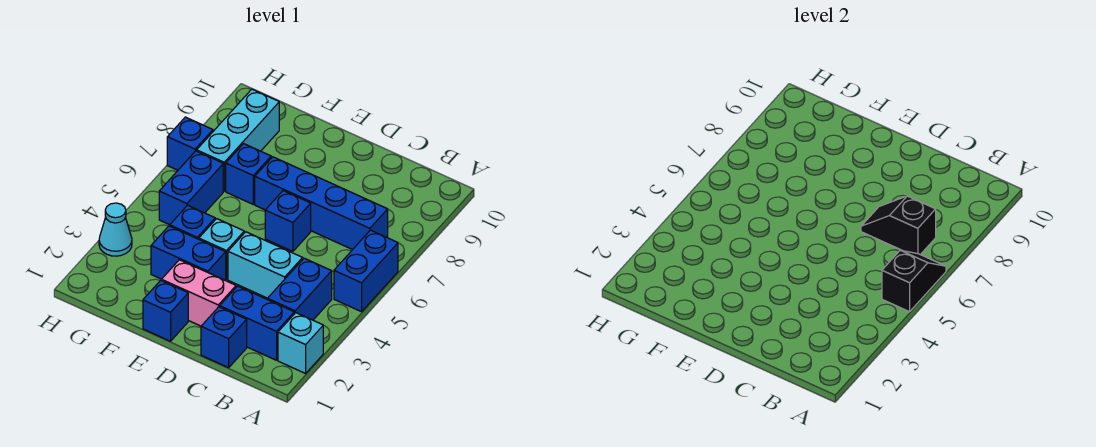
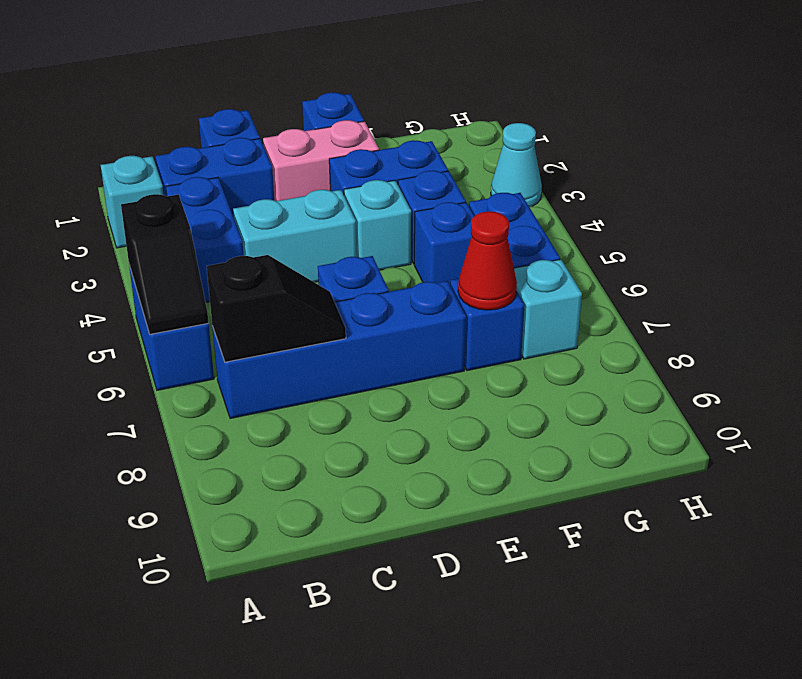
none -> red 1x1 cone [458,211,517,310]
cyan 1x3 brick [197,89,279,191] -> cyan 1x1 brick [514,259,582,359]
blue 1x1 brick [167,117,213,170] -> blue 1x1 brick moved to [414,202,474,284]

